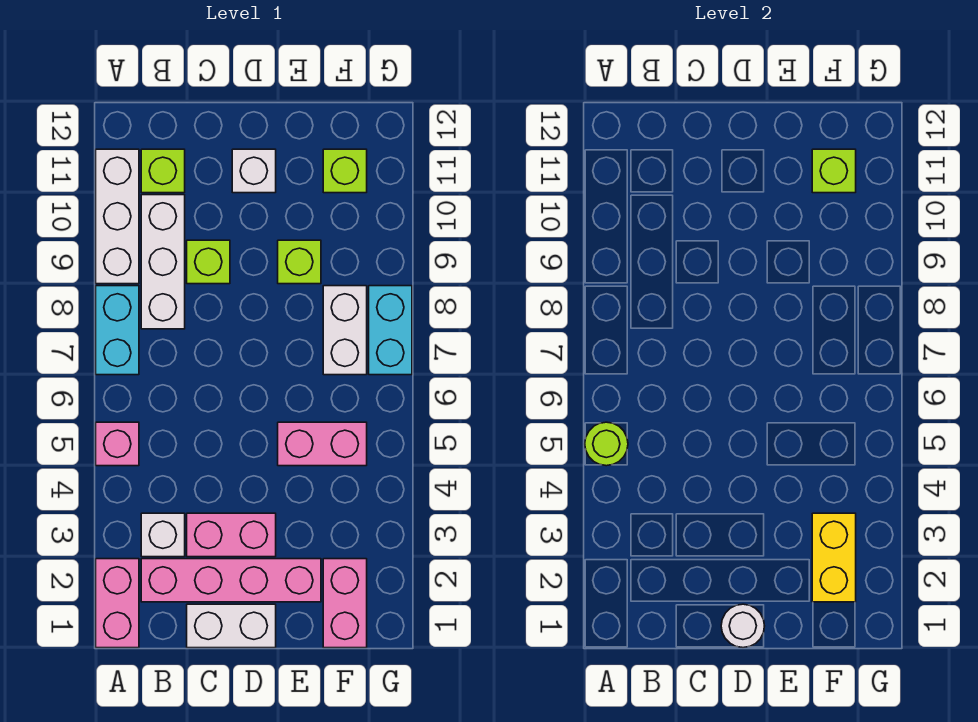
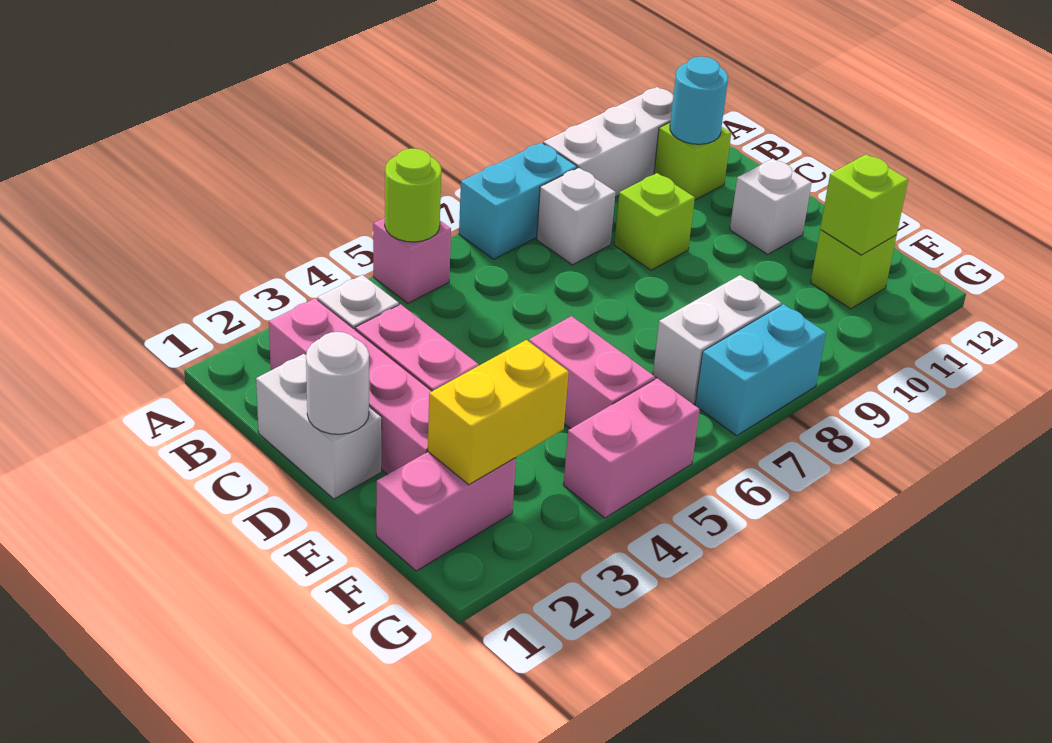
pink 1x2 brick [96,559,139,648] -> pink 1x2 brick moved to [563,378,700,518]
white 1x3 brick [141,195,185,329] -> white 1x1 brick [537,168,616,265]
none -> cyan 1x1 round brick [670,57,728,144]
lime 1x1 brick [278,240,321,284] -> none

